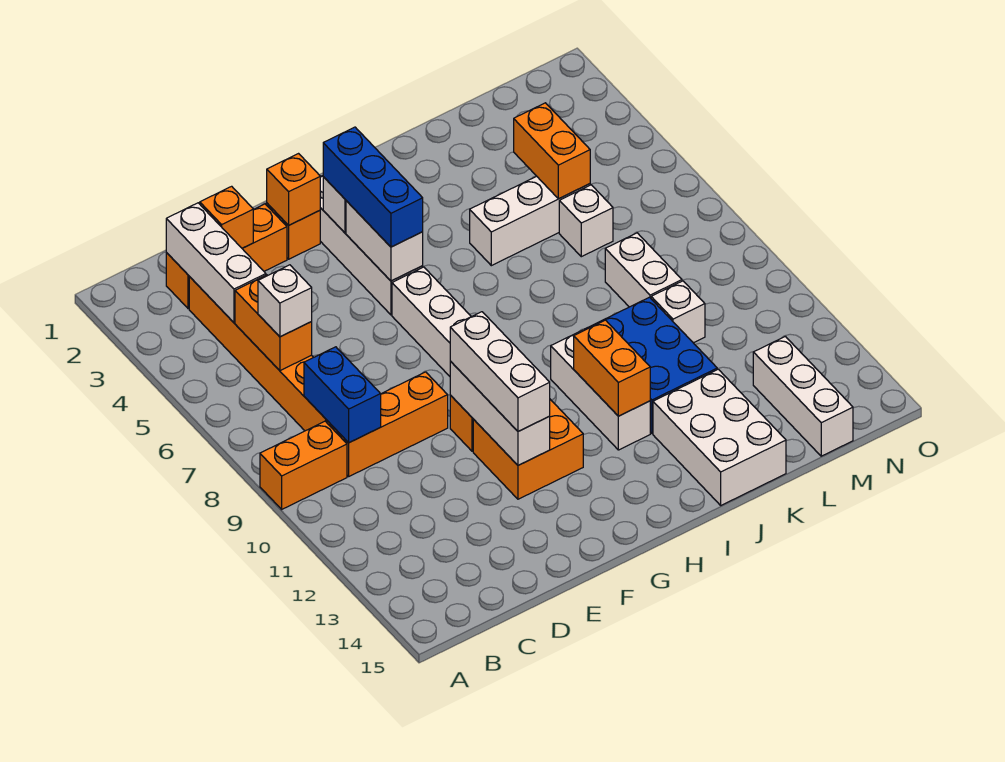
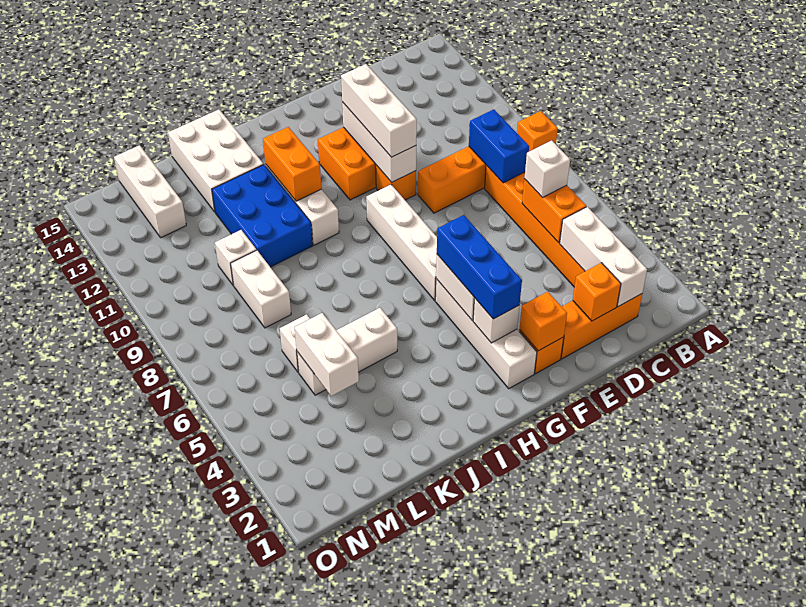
orange 1x2 brick [260,421,347,509] -> orange 1x1 brick [517,111,558,151]
orange 1x2 brick [514,103,590,199] -> white 1x2 brick [295,313,359,396]

